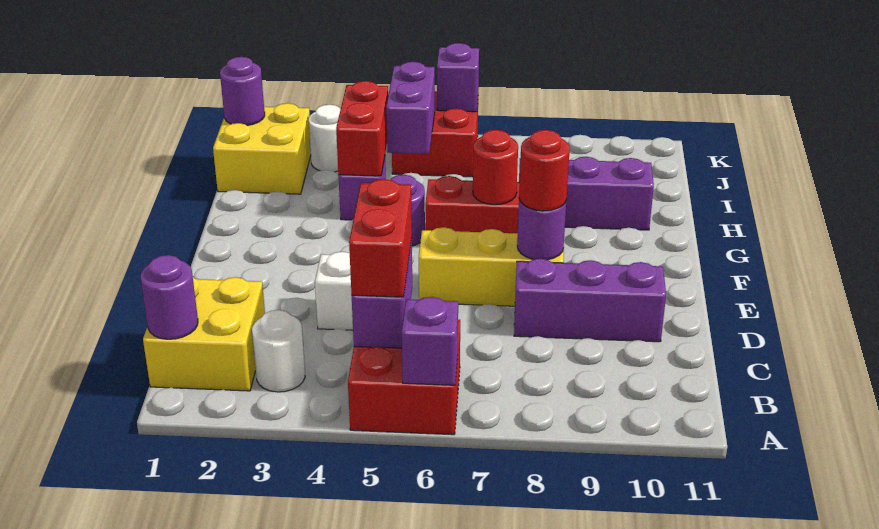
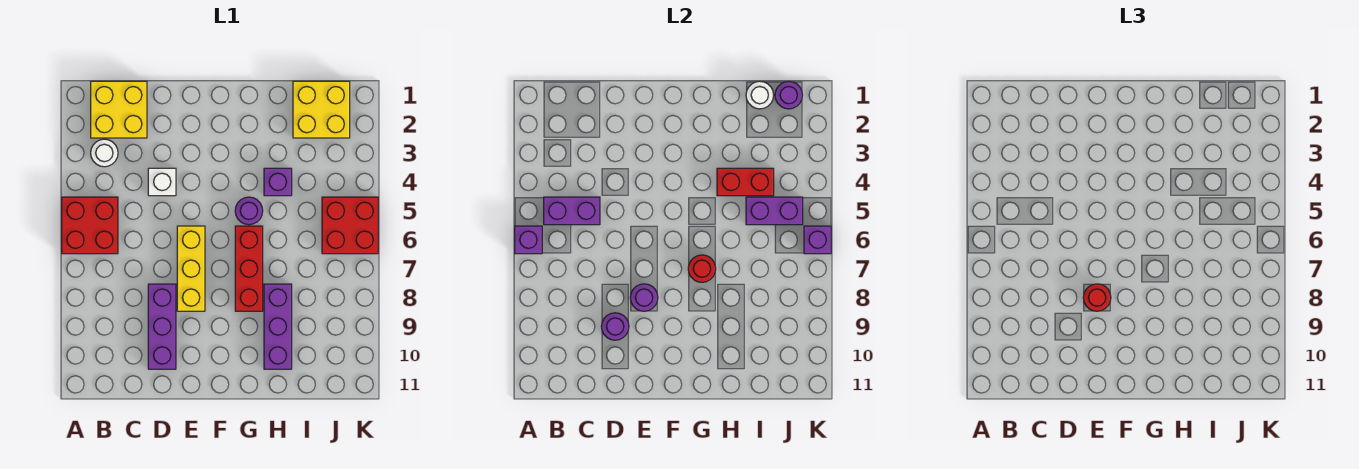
purple 1x1 round brick [140,255,198,339] -> purple 1x1 round brick moved to [601,313,629,340]
red 1x2 brick [349,179,412,297] -> none
white 1x1 round brick [309,105,341,172] -> white 1x1 round brick moved to [746,81,774,109]

